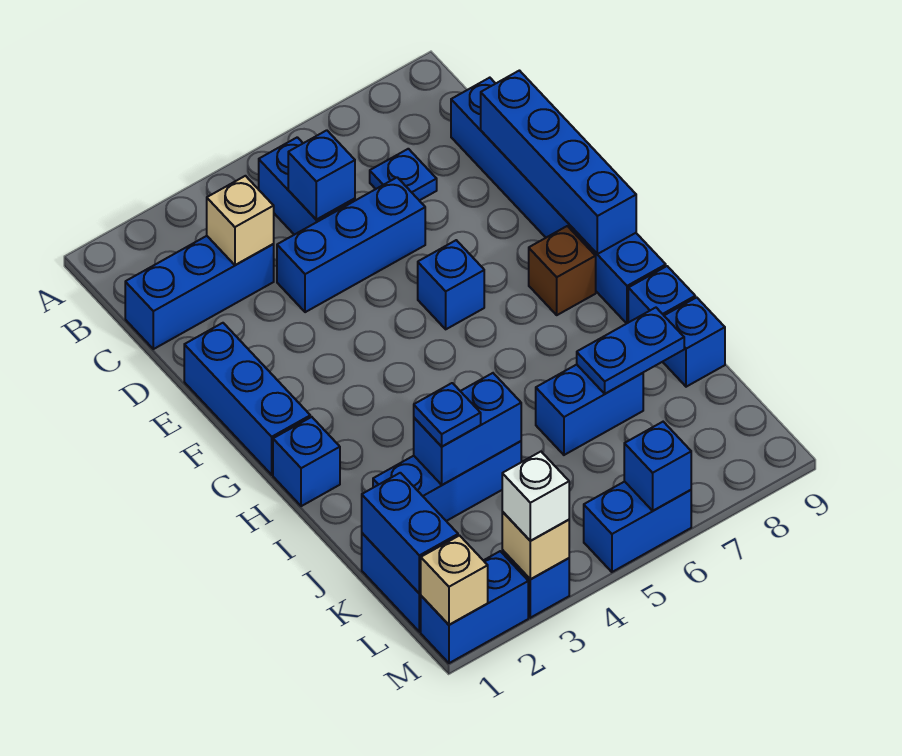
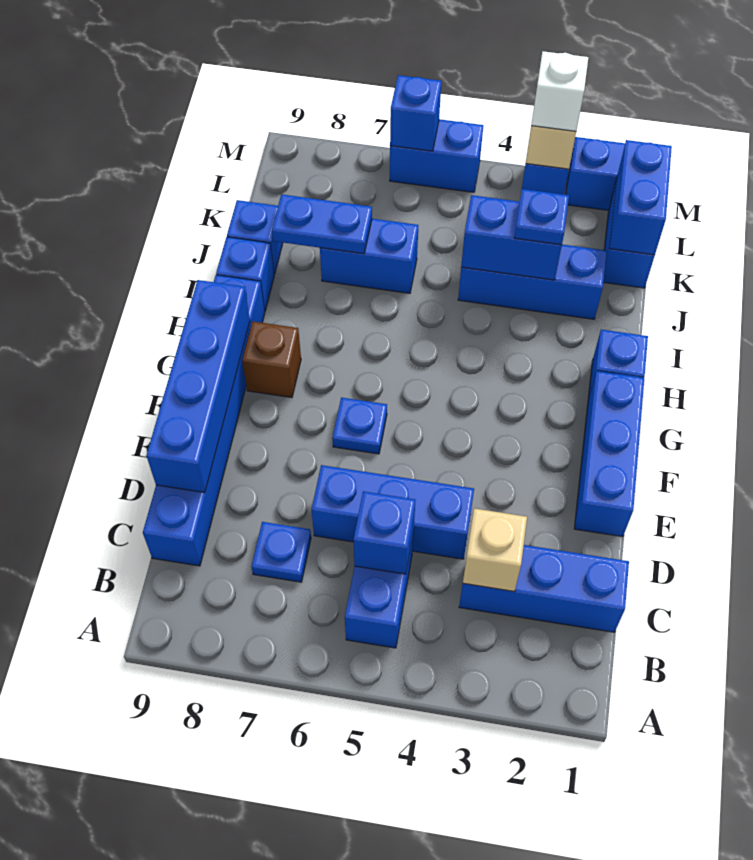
blue 1x1 brick [418,240,484,329] -> blue 1x1 plate [332,398,387,454]
tan 1x1 brick [421,536,488,625] -> none

